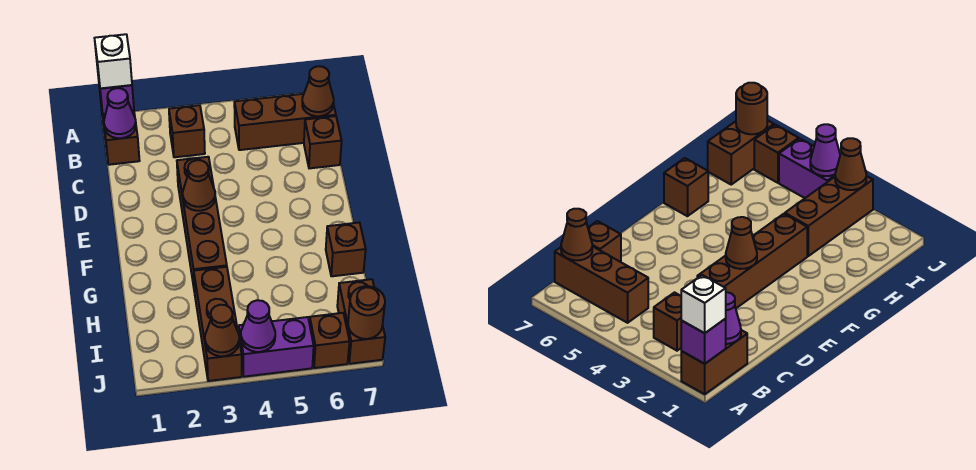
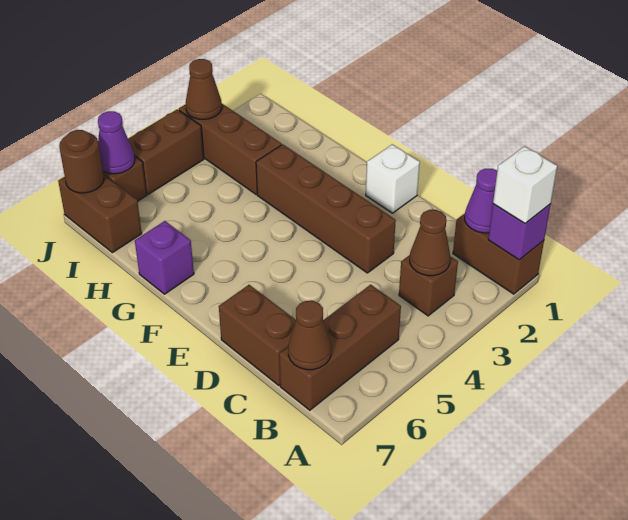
brown 1x1 brick [304,116,342,168] -> brown 1x2 brick [219,285,296,385]
none -> white 1x1 brick [366,144,420,213]
brown 1x1 cone [183,160,215,211] -> brown 1x1 cone moved to [410,210,450,276]
brown 1x1 brick [326,222,366,276] -> purple 1x1 brick [135,221,194,294]
purple 1x2 brick [239,317,314,377] -> brown 1x2 brick [128,109,204,194]
purple 1x1 cone [241,300,275,352] -> purple 1x1 cone moved to [98,111,135,174]

